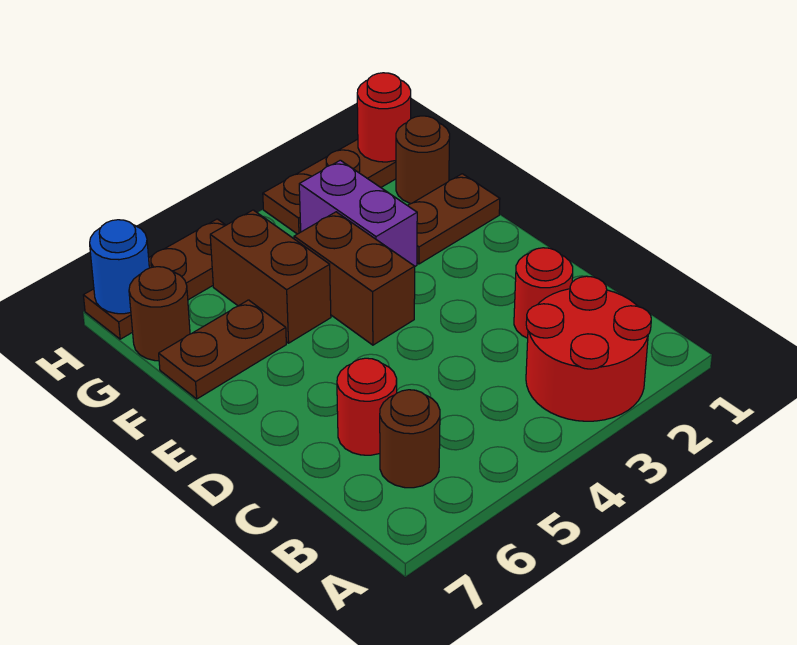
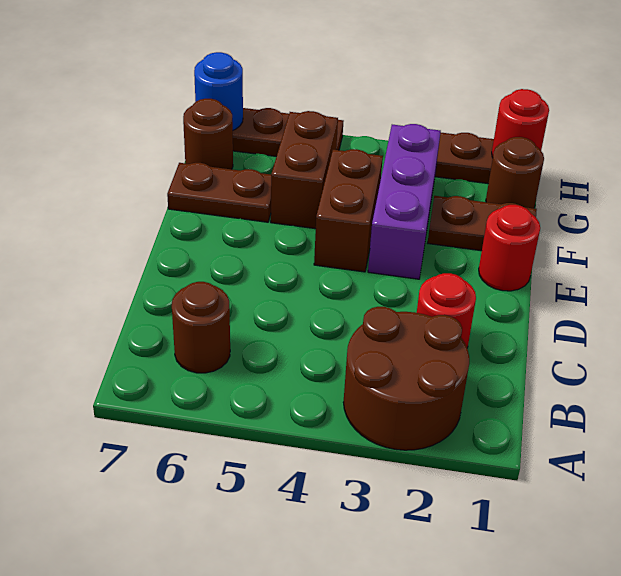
red 2x2 round brick [526,276,651,421] -> brown 2x2 round brick [343,307,469,450]
red 1x1 round brick [337,358,397,455] -> red 1x1 round brick moved to [479,205,540,291]
purple 1x2 brick [299,160,417,266] -> purple 1x3 brick [368,124,441,279]

